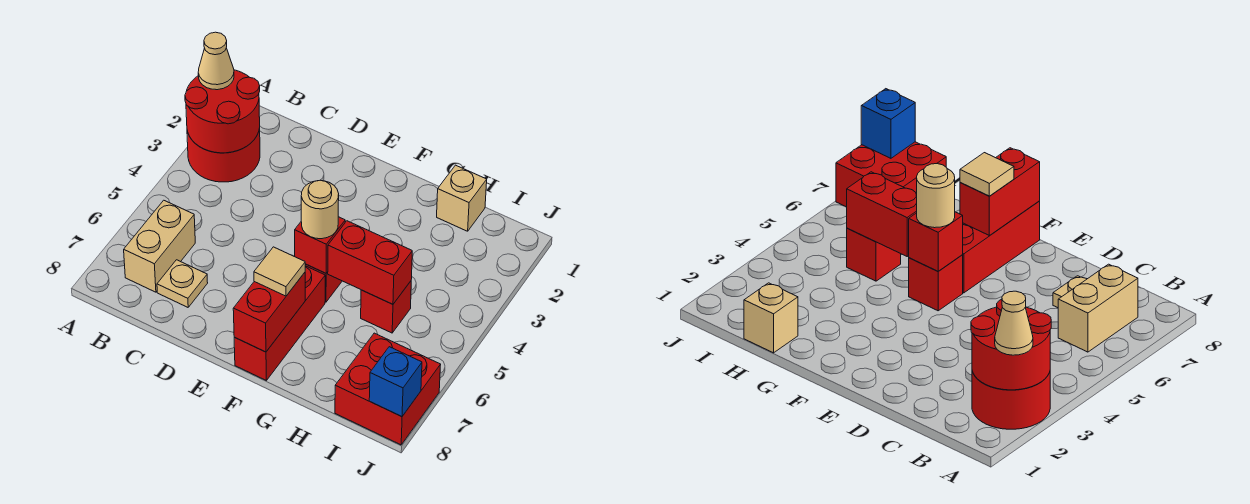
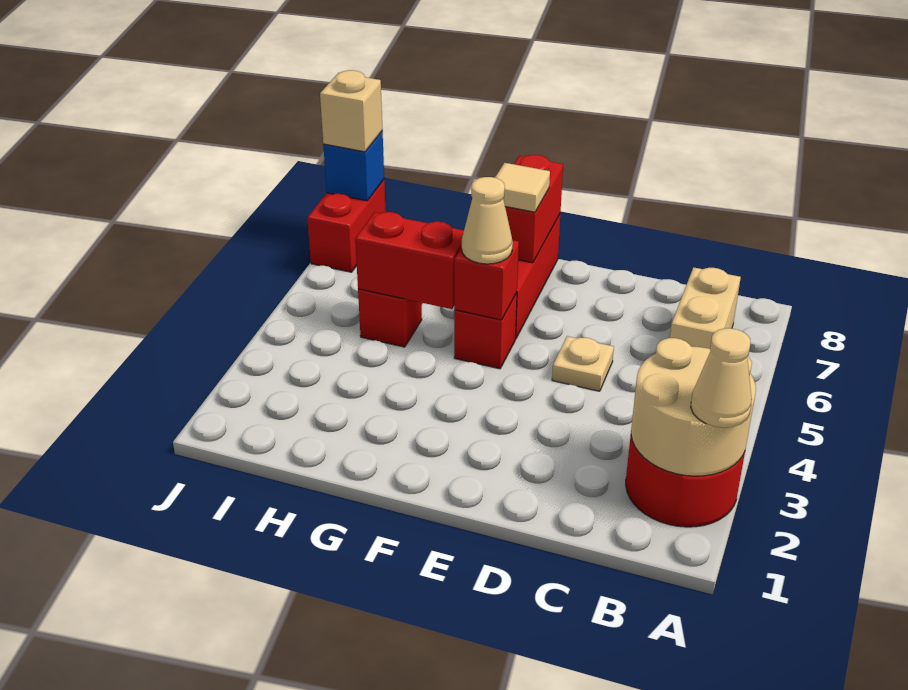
red 2x2 round brick [185,70,260,153] -> tan 2x2 round brick [631,338,756,476]
tan 1x1 plate [157,260,208,307] -> tan 1x1 plate moved to [552,336,614,391]
tan 1x1 round brick [301,180,339,239] -> tan 1x1 cone [462,177,513,264]
tan 1x1 brick [437,165,487,231] -> tan 1x1 brick moved to [320,70,383,152]
red 2x2 brick [335,333,441,445] -> red 1x2 brick [307,180,386,272]

